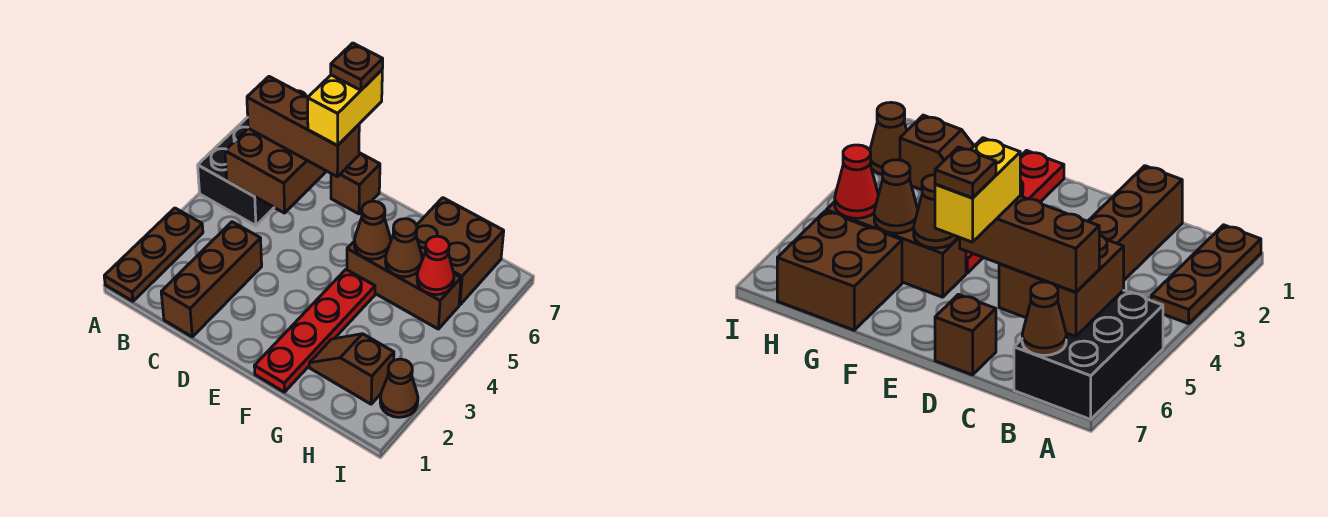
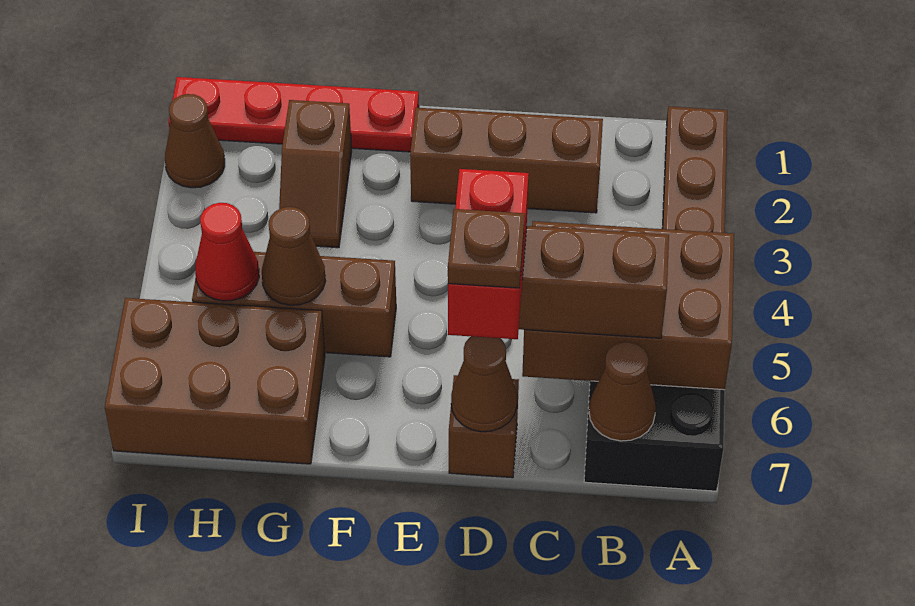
brown 2x2 brick [225,128,326,213] -> brown 2x3 brick [522,221,734,390]
brown 1x3 brick [161,222,262,337] -> brown 1x3 brick turned to [410,108,603,213]
yellow 1x2 brick [308,70,382,146] -> red 1x2 brick [448,169,529,339]
red 1x4 plate [254,270,375,392] -> red 1x4 plate turned to [169,77,419,152]
brown 1x1 cone [354,201,391,259] -> brown 1x1 cone moved to [451,336,517,432]
brown 1x2 slope [309,334,394,404] -> brown 1x2 slope turned to [279,100,352,248]
brown 2x2 brick [416,198,504,305] -> brown 2x3 brick [105,298,325,464]

